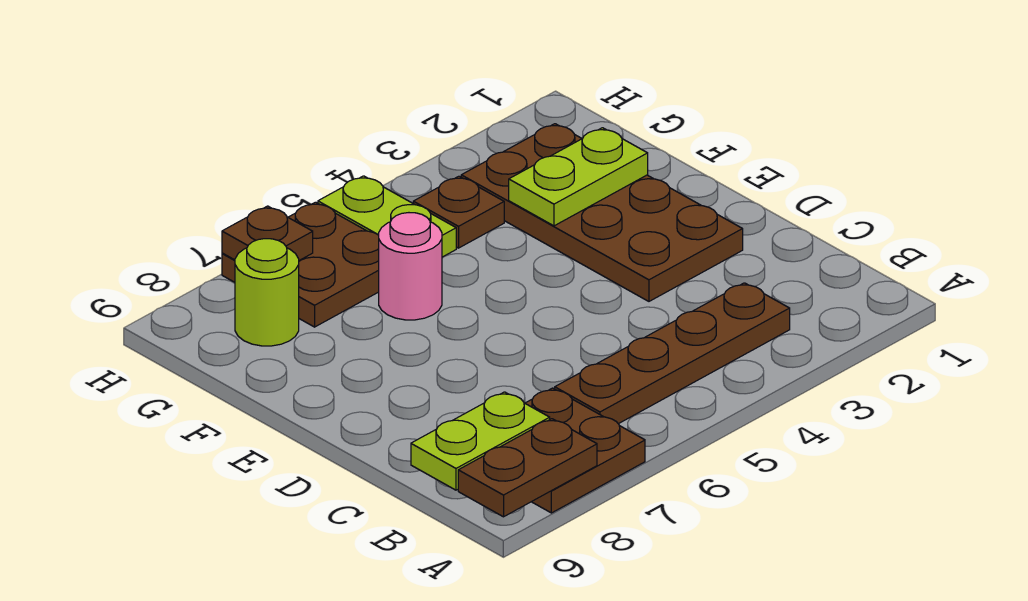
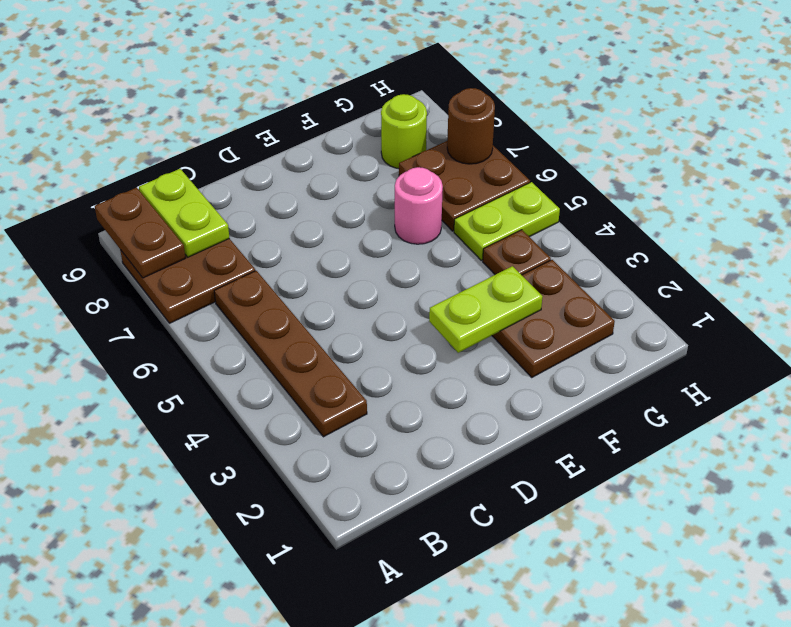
brown 2x4 plate [461,124,743,301] -> brown 2x2 plate [492,260,615,377]
lime 1x2 plate [509,128,648,226] -> lime 1x2 plate turned to [429,266,542,353]
brown 1x1 plate [222,206,313,260] -> brown 1x1 round brick [447,88,495,164]

